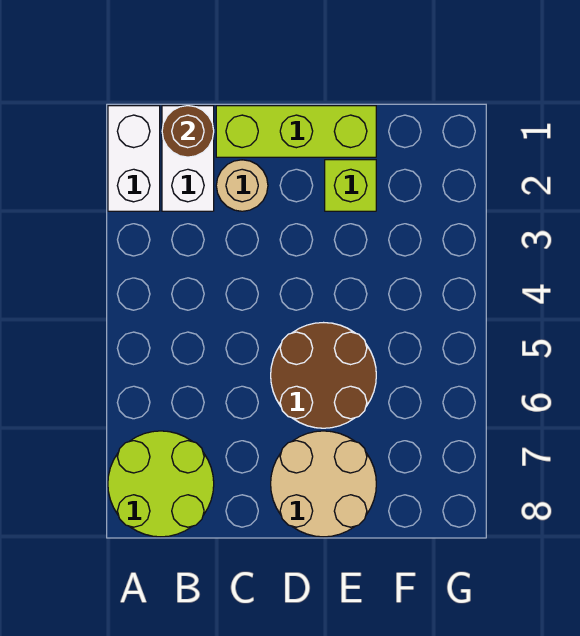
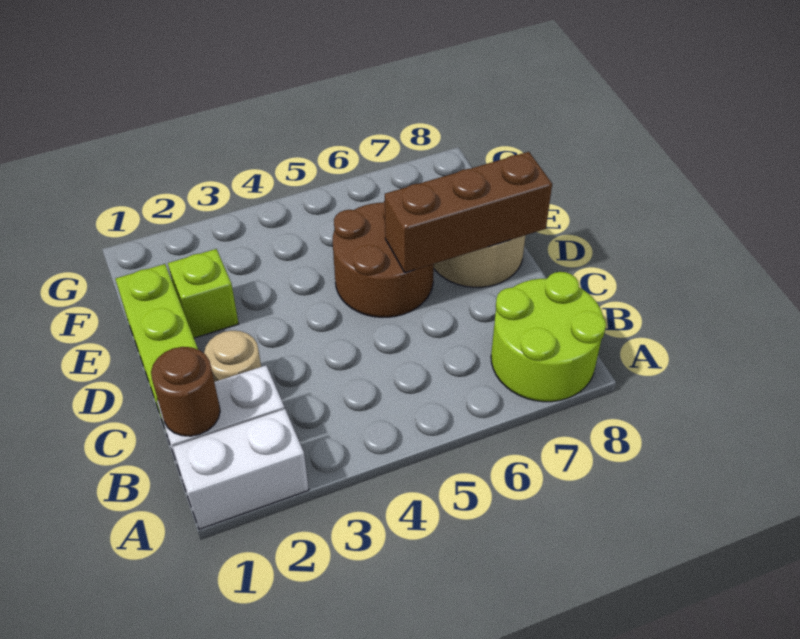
none -> brown 1x3 brick [385,152,552,273]

